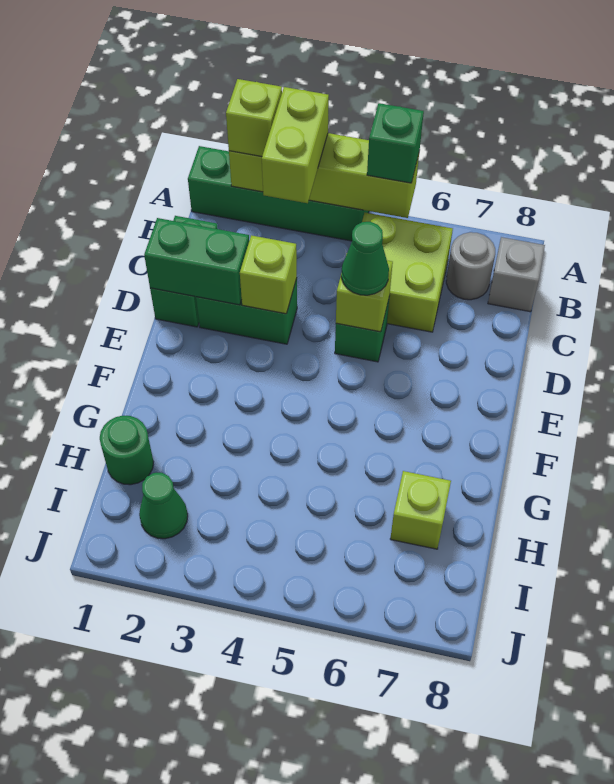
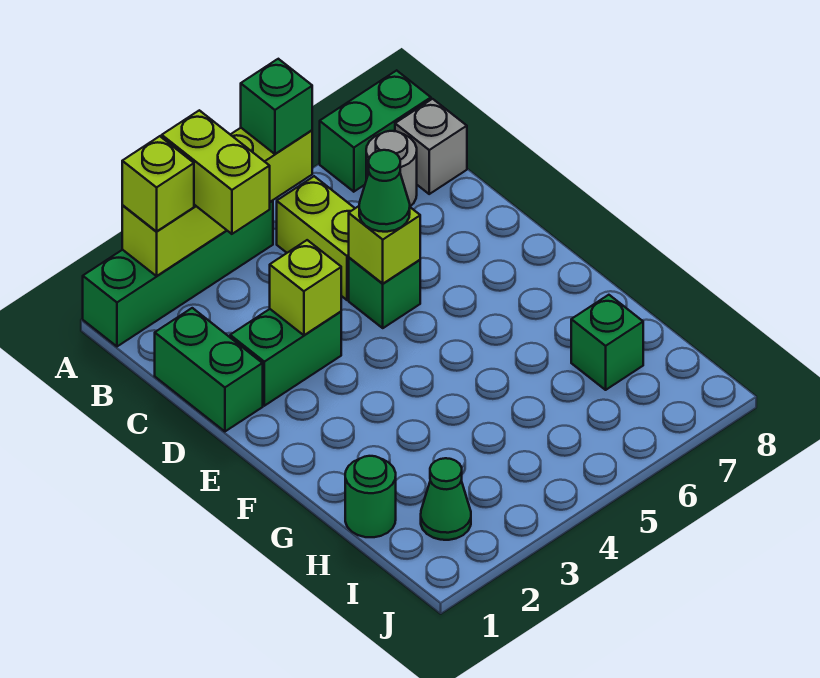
lime 2x2 brick [362,213,453,332] -> lime 1x2 brick [277,176,355,300]
green 1x2 brick [144,218,249,305] -> green 1x2 brick moved to [320,70,431,192]
lime 1x1 brick [390,471,451,549] -> green 1x1 brick [571,295,643,390]

